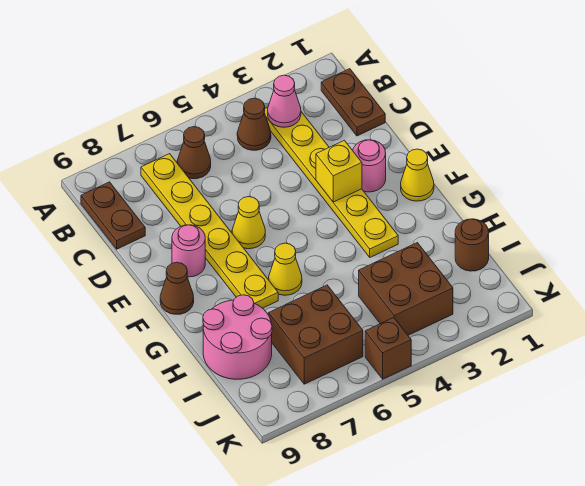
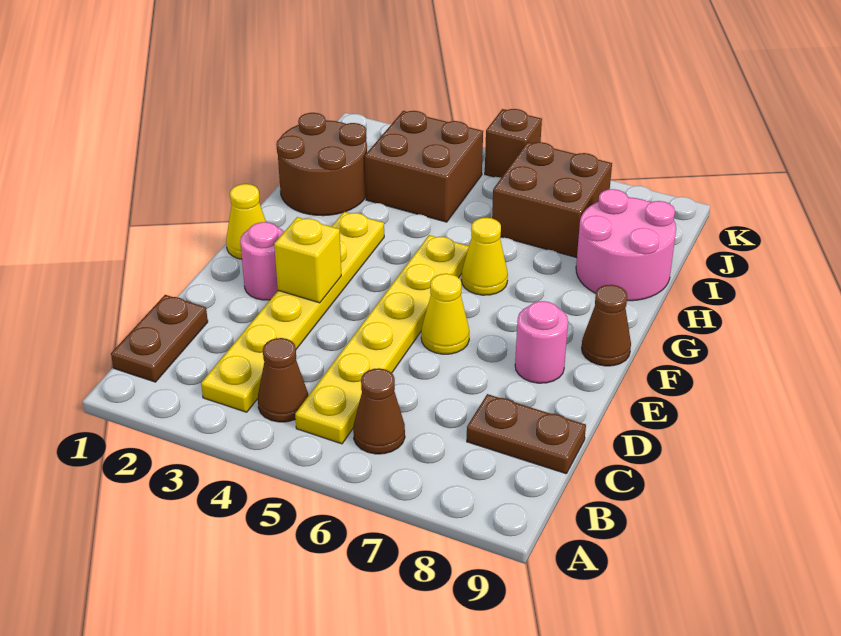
pink 1x1 cone [268,75,301,127] -> none
yellow 1x6 plate [141,154,278,308] -> yellow 1x6 plate moved to [295,235,469,444]
brown 1x2 plate [81,182,145,249] -> brown 1x2 plate turned to [467,394,586,474]
brown 1x1 round brick [455,219,489,271] -> brown 2x2 round brick [276,113,367,216]

